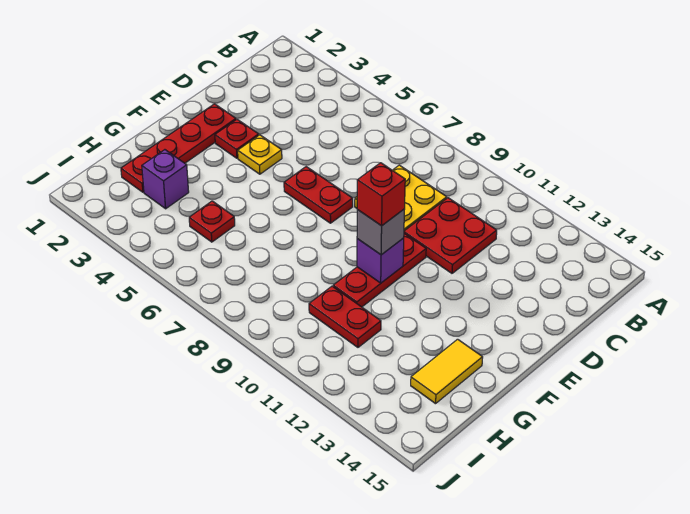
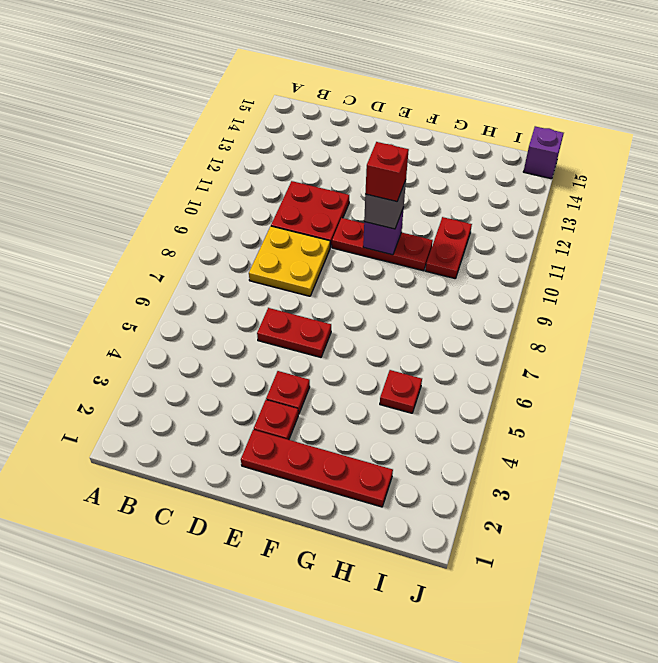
yellow 1x1 plate [238,135,282,174] -> red 1x1 plate [266,371,310,414]
red 1x2 plate [284,167,353,223] -> red 1x2 plate turned to [257,308,331,357]
yellow 1x2 tile [411,339,483,404] -> none
purple 1x1 brick [142,150,189,209] -> purple 1x1 brick moved to [523,126,564,179]

